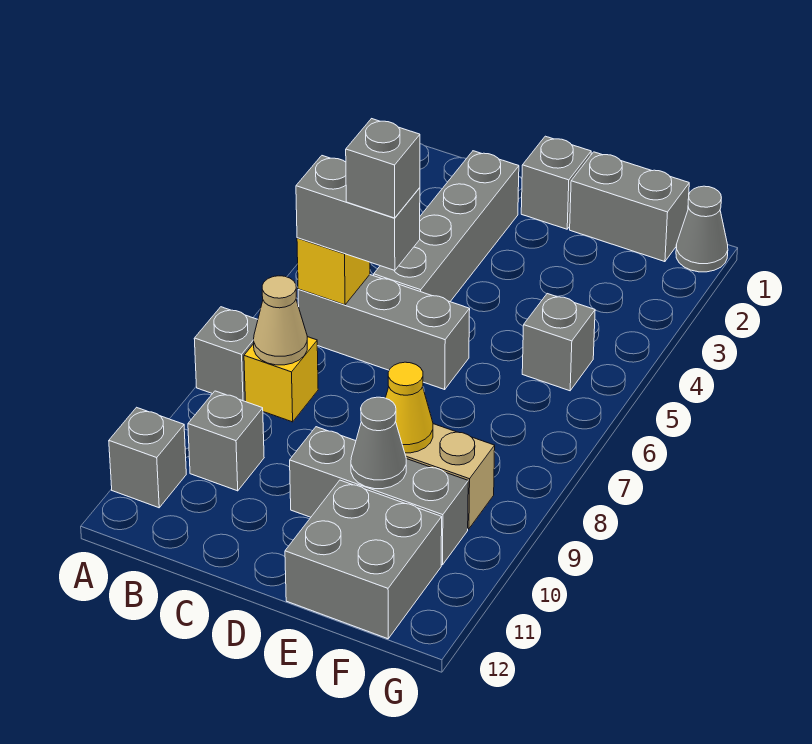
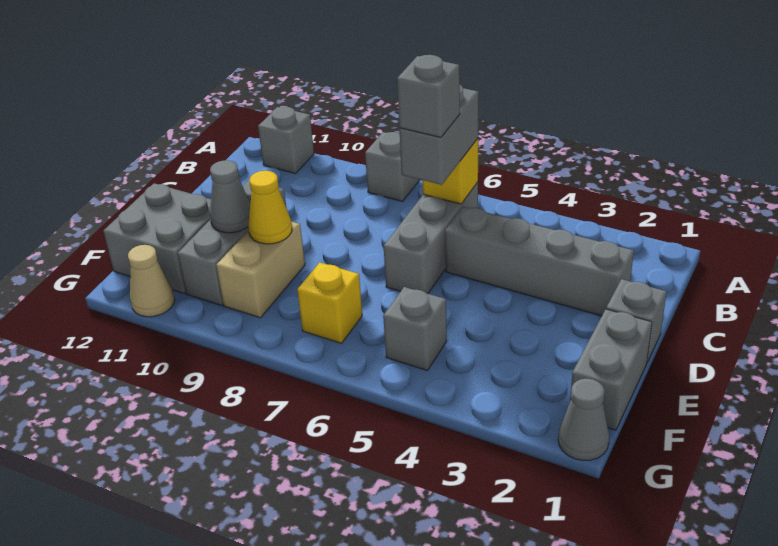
yellow 1x1 brick [244,337,318,422] -> yellow 1x1 brick moved to [297,262,362,343]
tan 1x1 cone [254,276,307,365] -> tan 1x1 cone moved to [128,245,175,317]
grey 1x1 brick [188,391,264,491] -> none

